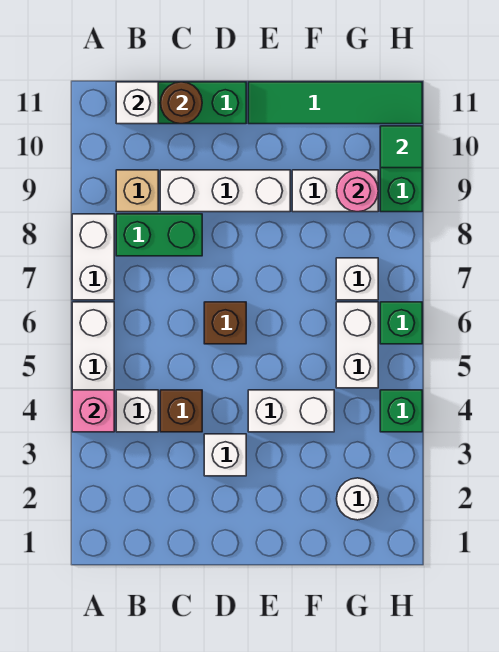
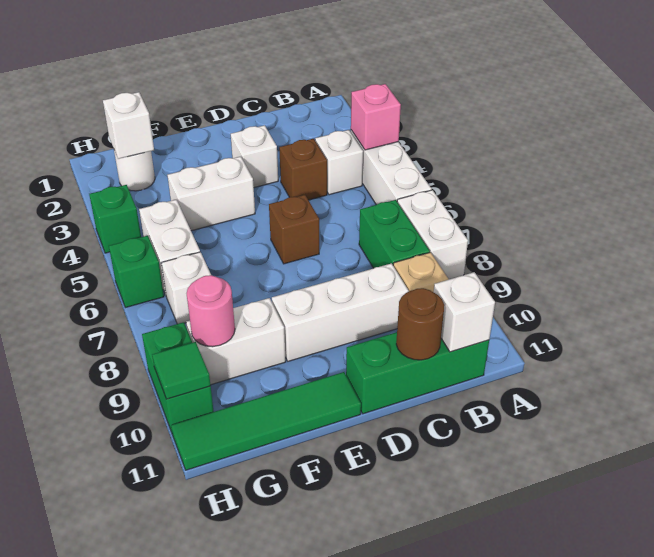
green 1x2 brick [116,214,202,256] -> green 1x2 brick turned to [359,200,430,268]
none -> white 1x1 brick [103,92,154,159]

